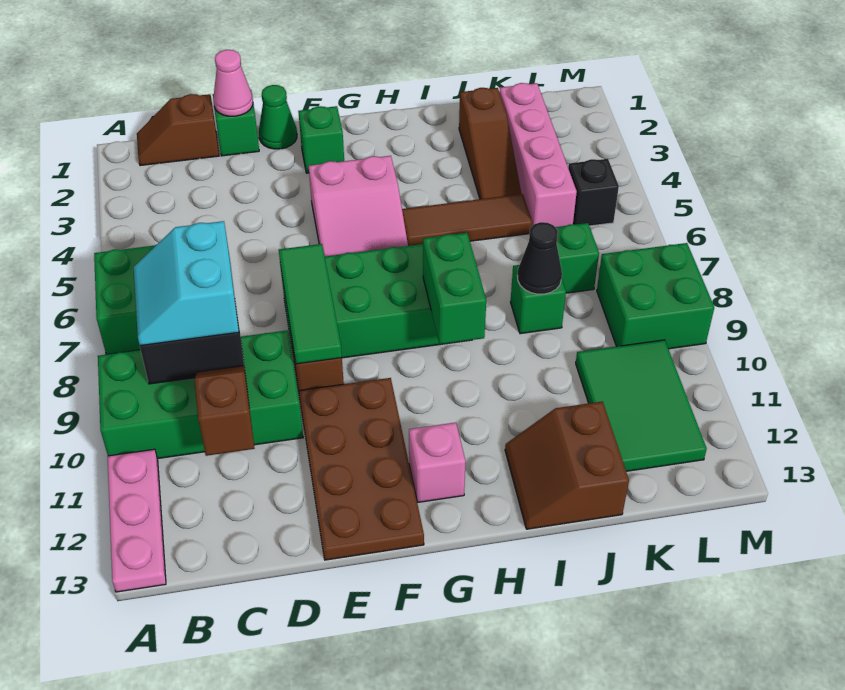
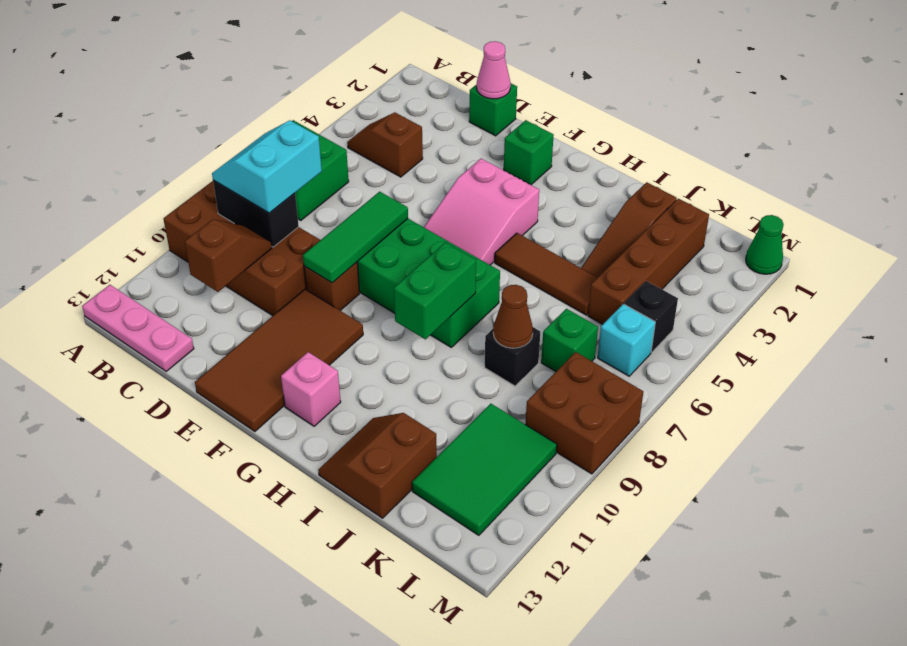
green 2x4 brick [98,330,303,459] -> brown 2x4 brick [164,181,320,316]
pink 1x3 plate [107,449,166,592] -> pink 1x3 plate turned to [82,285,194,371]
brown 1x2 slope [137,94,219,166] -> brown 1x2 slope moved to [347,112,423,177]
green 1x1 cone [259,85,297,149] -> green 1x1 cone moved to [746,215,784,274]
brown 2x4 plate [299,378,424,560] -> brown 2x4 tile [195,289,363,432]
green 1x1 brick [511,265,566,334] -> black 1x1 brick [485,327,540,386]
black 1x1 cone [517,222,562,294] -> brown 1x1 cone [493,285,533,348]
pink 1x4 brick [499,83,577,227] -> brown 1x4 brick [588,199,709,324]
none -> cyan 1x1 brick [598,304,655,376]
green 2x2 brick [597,243,714,349] -> brown 2x2 brick [525,352,643,474]

